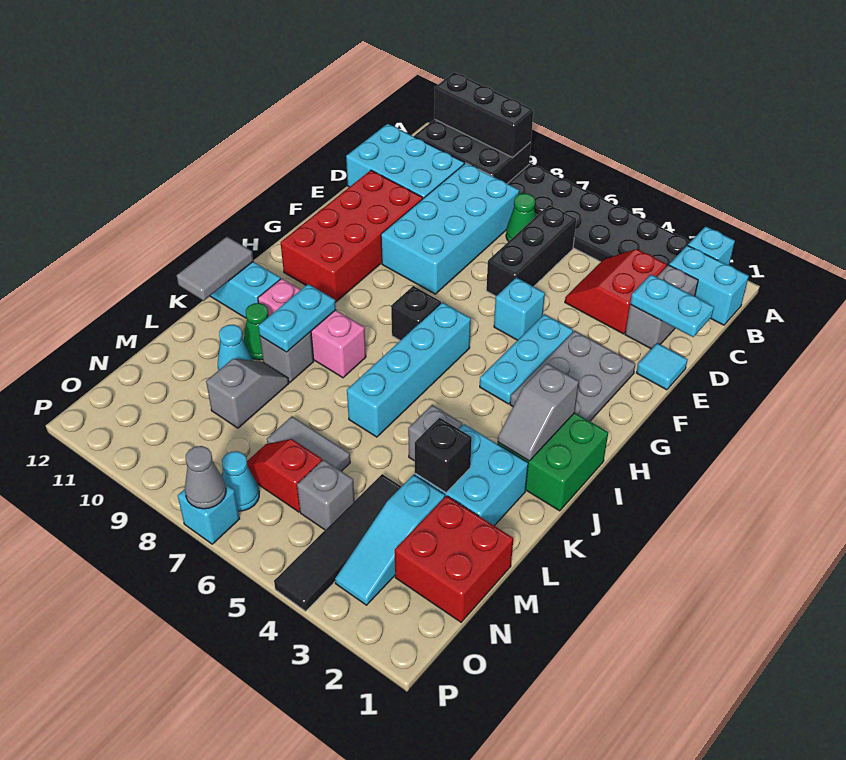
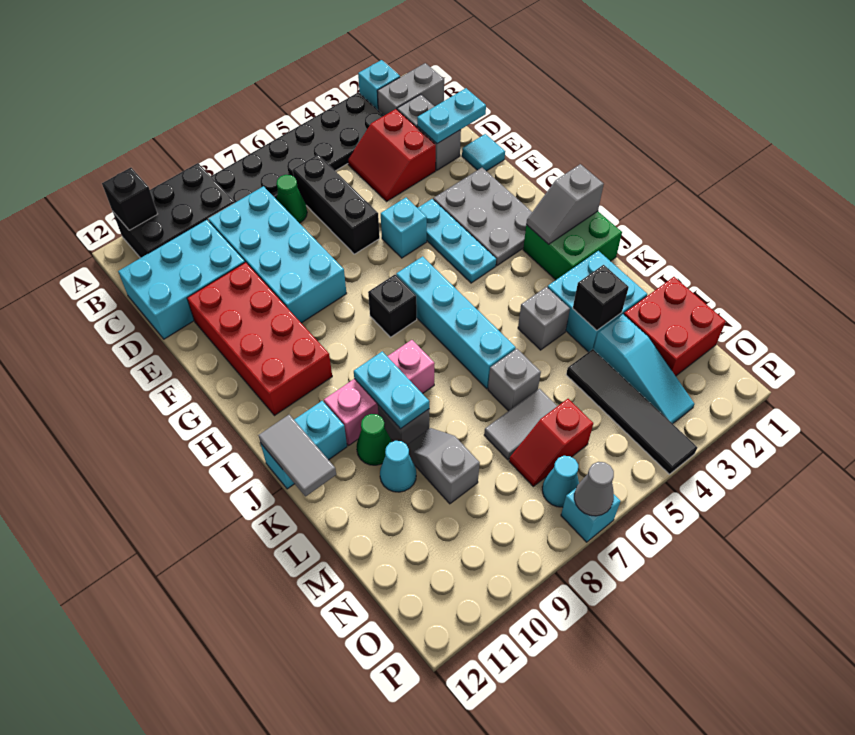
black 1x3 brick [434,73,533,157] -> black 1x1 brick [102,168,157,230]
cyan 1x2 brick [669,245,749,325] -> grey 1x2 brick [377,63,444,115]
grey 1x2 slope [498,363,579,461] -> grey 1x2 slope turned to [526,164,604,244]
grey 1x1 brick [297,460,355,530] -> grey 1x1 brick moved to [488,349,541,411]

